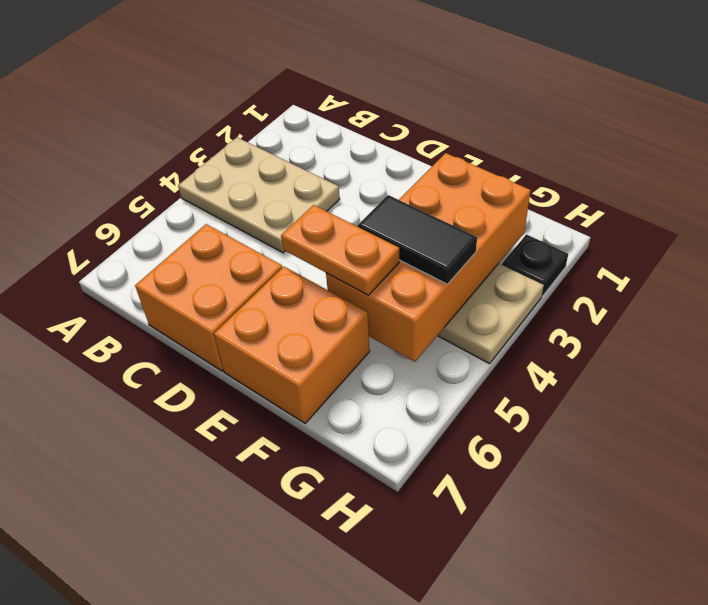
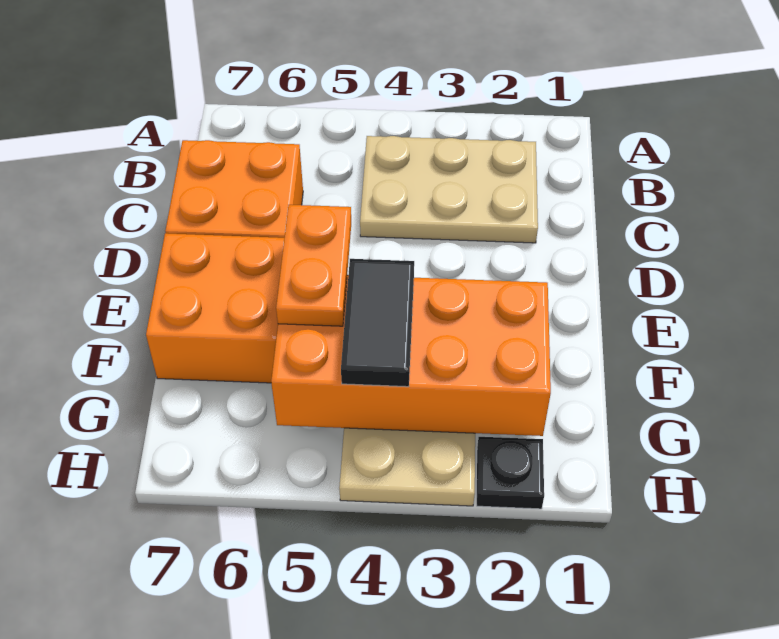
tan 2x3 plate [178,137,340,253] -> tan 2x3 plate turned to [360,136,538,243]

